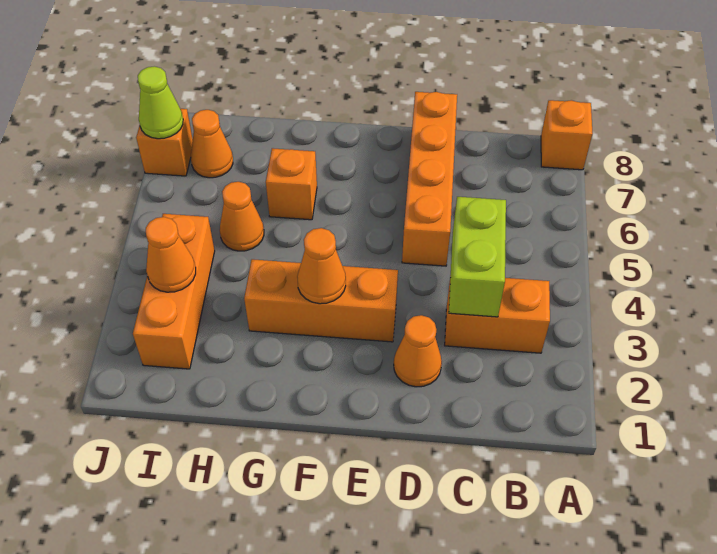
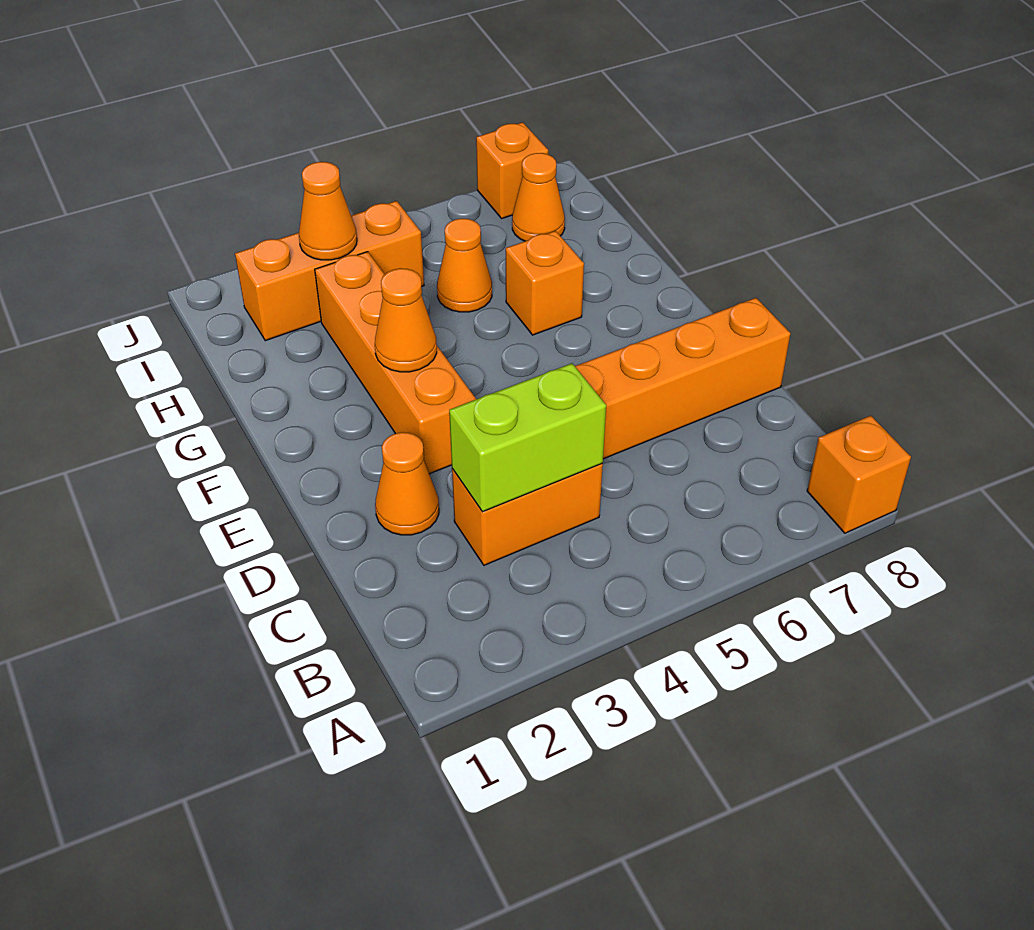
orange 1x2 brick [445,275,550,353] -> orange 1x2 brick turned to [452,464,603,565]
orange 1x3 brick [244,259,398,342] -> orange 1x4 brick [315,252,476,474]
lime 1x1 cone [138,66,183,139] -> none

